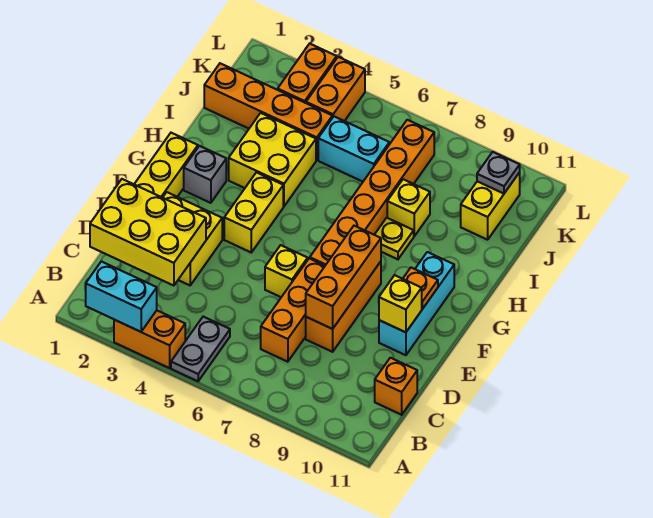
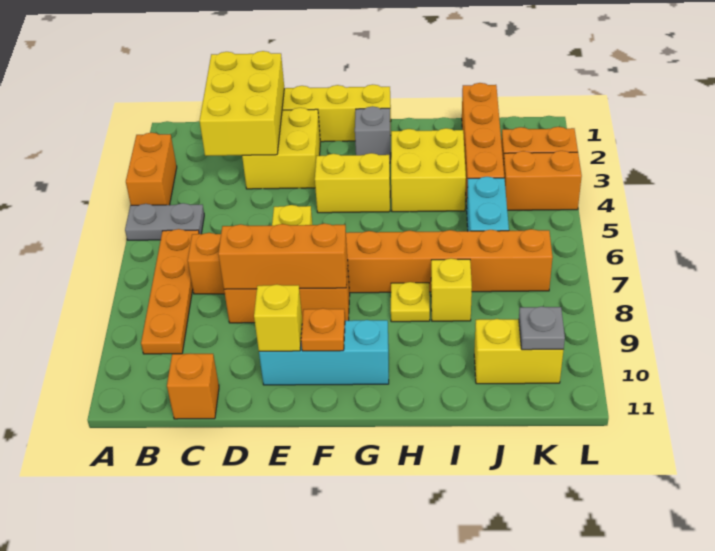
cyan 1x2 brick [86,261,157,332] -> none
none -> orange 1x4 plate [141,229,199,354]

